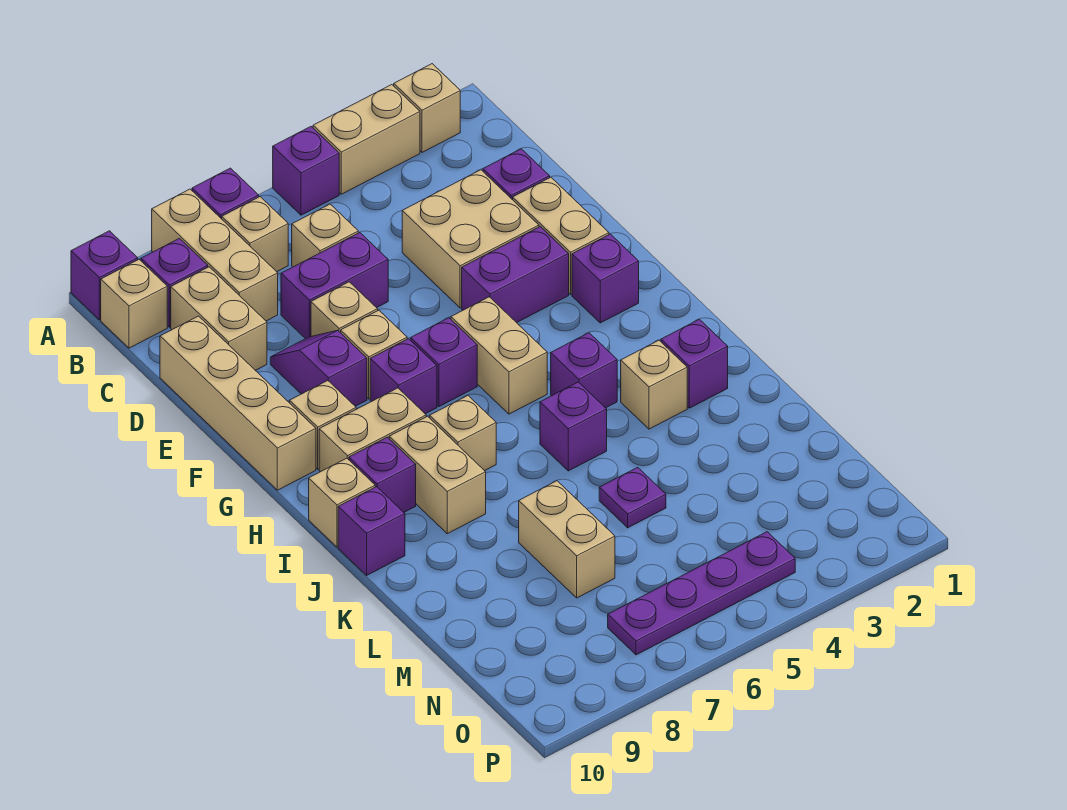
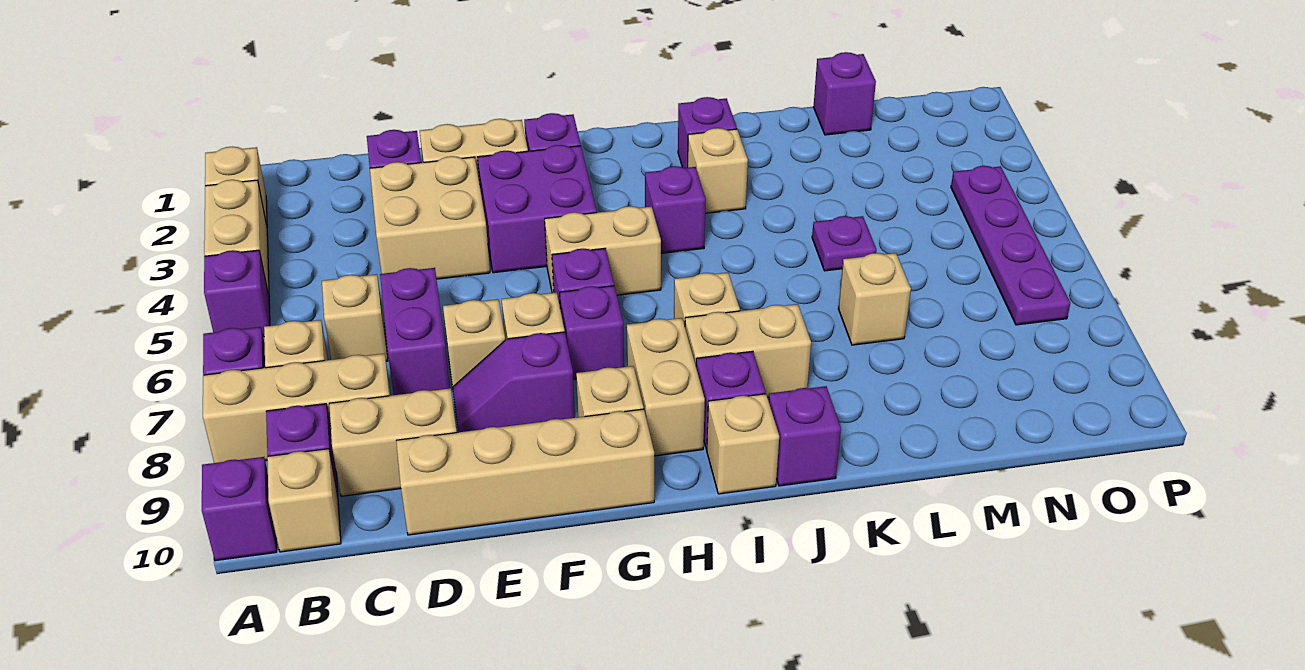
purple 1x2 brick [462,227,569,323] -> purple 2x2 brick [478,145,597,273]
purple 1x1 brick [540,382,607,471] -> purple 1x1 brick moved to [813,52,876,135]
tan 1x2 brick [519,481,615,598] -> tan 1x1 brick [838,253,911,345]

